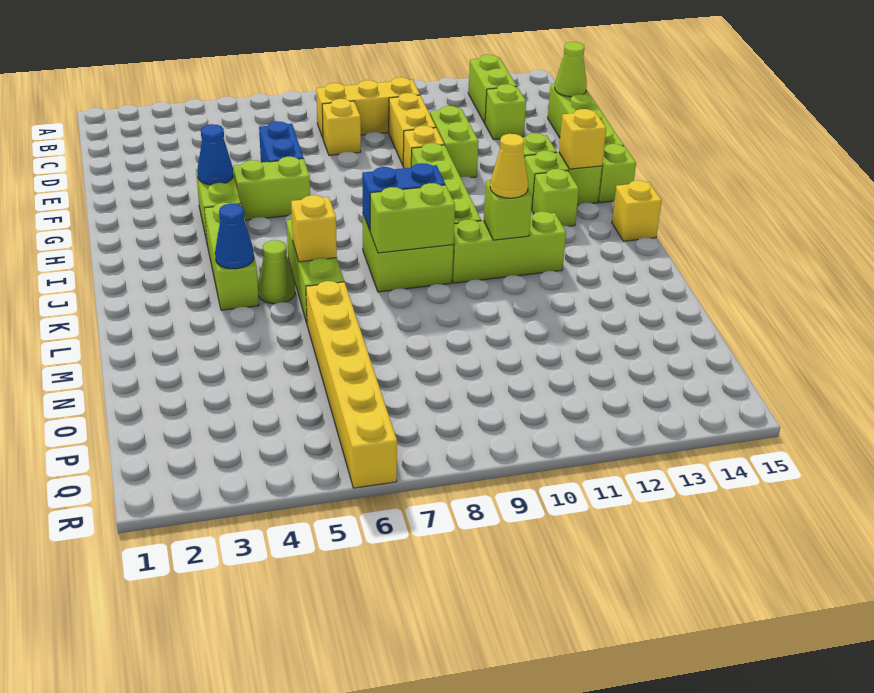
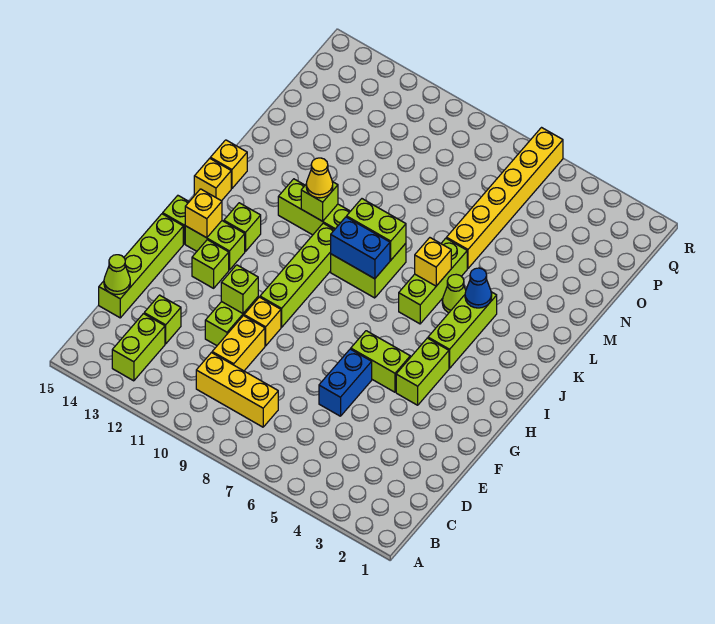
yellow 1x1 brick [322,99,361,155] -> yellow 1x1 brick moved to [210,140,247,189]
none -> lime 1x1 brick [221,265,258,313]
blue 1x1 cone [197,124,233,185] -> none

